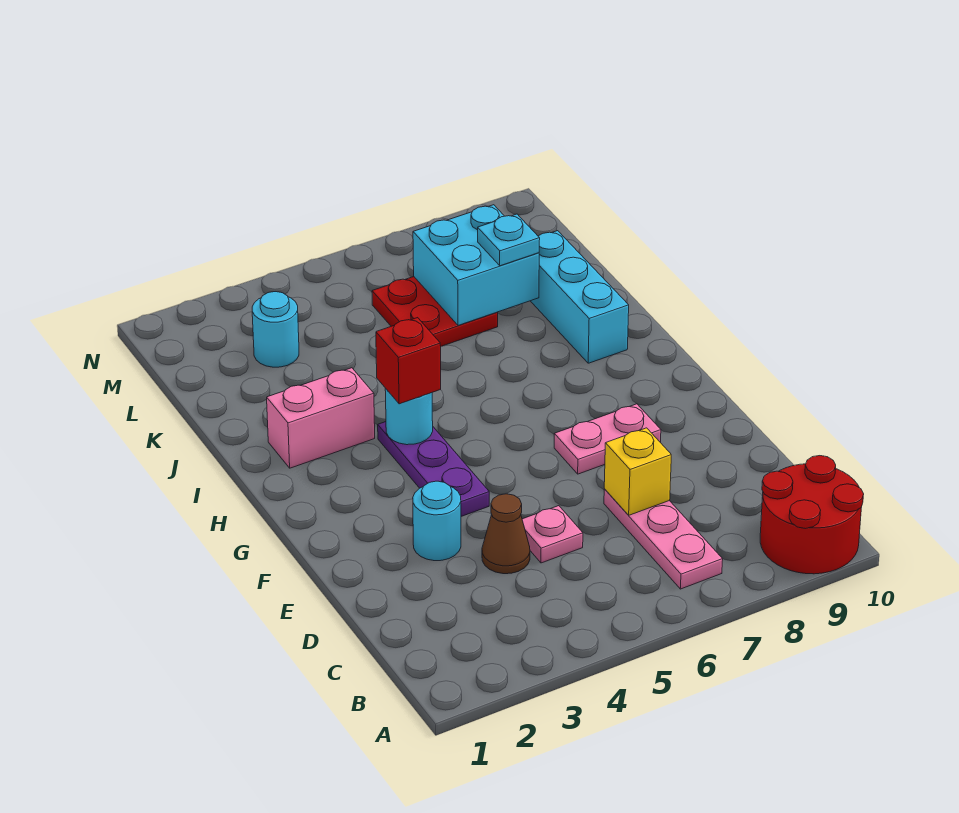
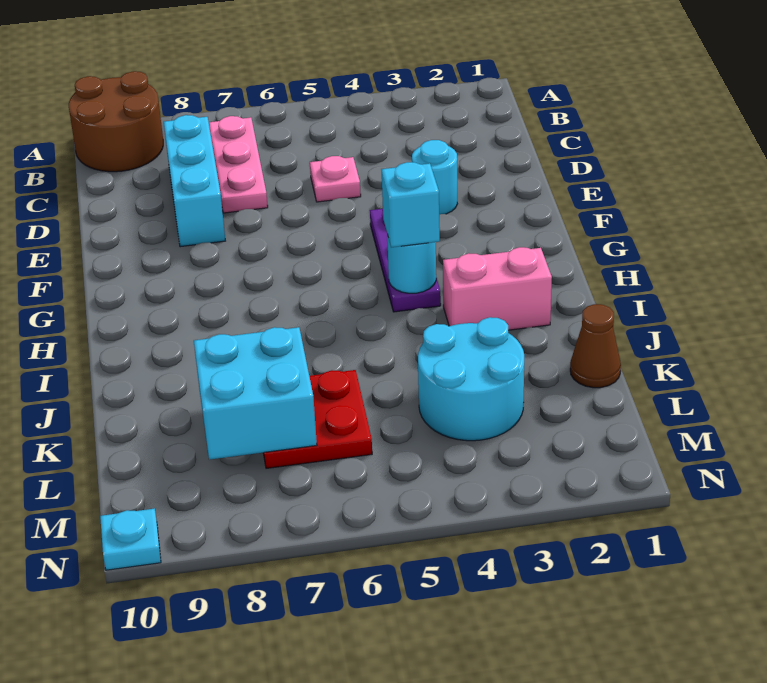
red 2x2 round brick [760,456,864,574] -> brown 2x2 round brick [69,71,163,172]
brown 1x1 cone [482,494,530,574] -> brown 1x1 cone moved to [570,304,621,388]
yellow 1x1 brick [604,428,671,515] -> none
pink 1x2 plate [554,404,661,474] -> none
red 1x1 brick [376,318,441,404] -> cyan 1x1 brick [381,162,440,247]
cyan 1x3 brick [531,231,629,363] -> cyan 1x3 brick moved to [164,115,225,247]
cyan 1x1 plate [478,214,540,266] -> cyan 1x1 plate moved to [100,508,161,570]
cyan 1x1 round brick [252,292,299,367] -> cyan 2x2 round brick [418,317,524,441]

